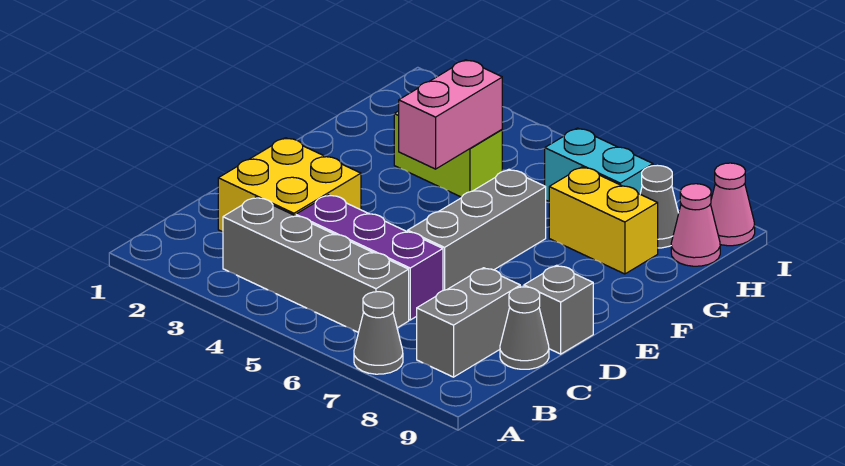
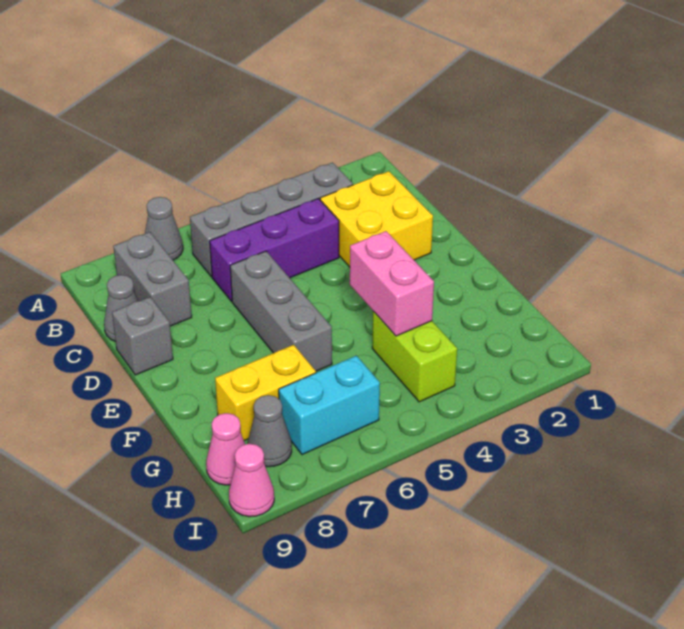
lime 1x2 brick [394,111,502,197] -> lime 1x2 brick turned to [372,311,457,402]

